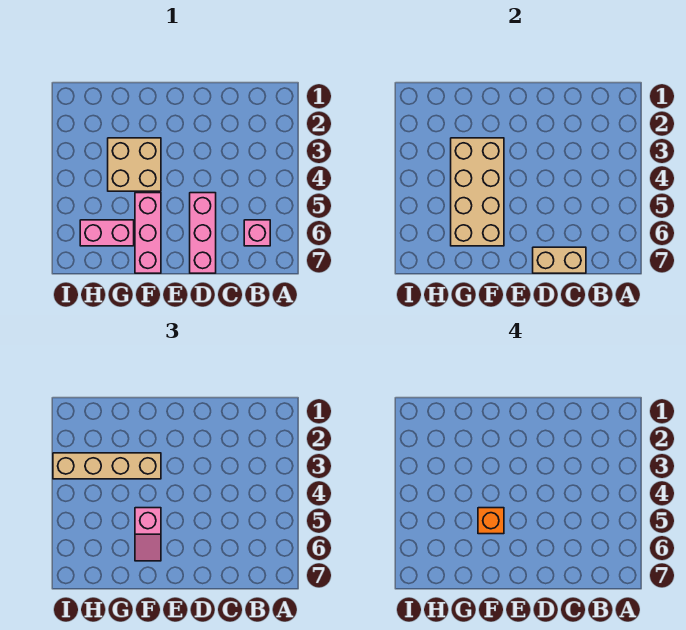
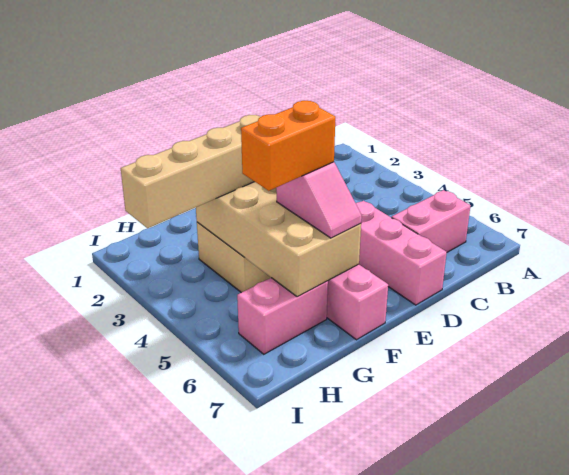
pink 1x1 brick [244,220,270,246] -> pink 1x2 brick [392,190,471,252]
tan 1x2 brick [533,247,586,273] -> none
orange 1x1 brick [478,508,504,534] -> orange 1x2 brick [241,101,335,191]

